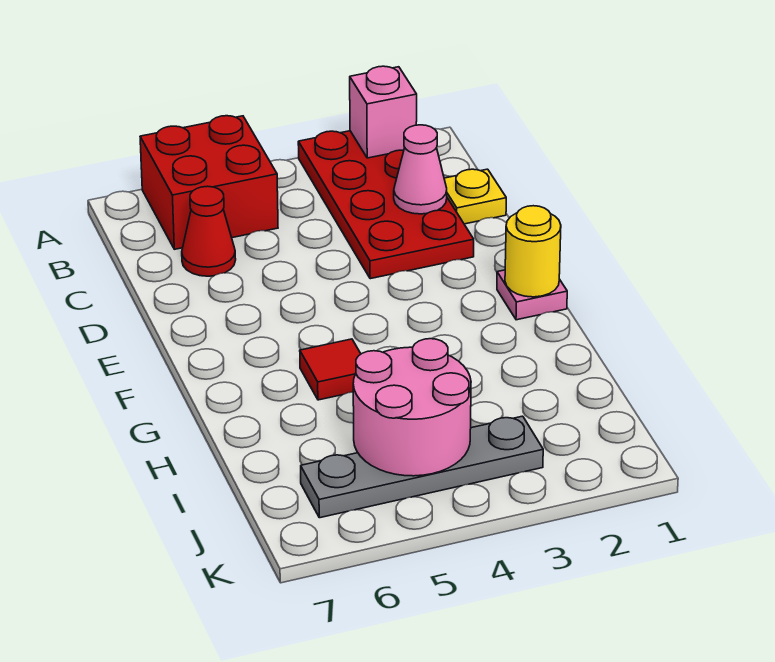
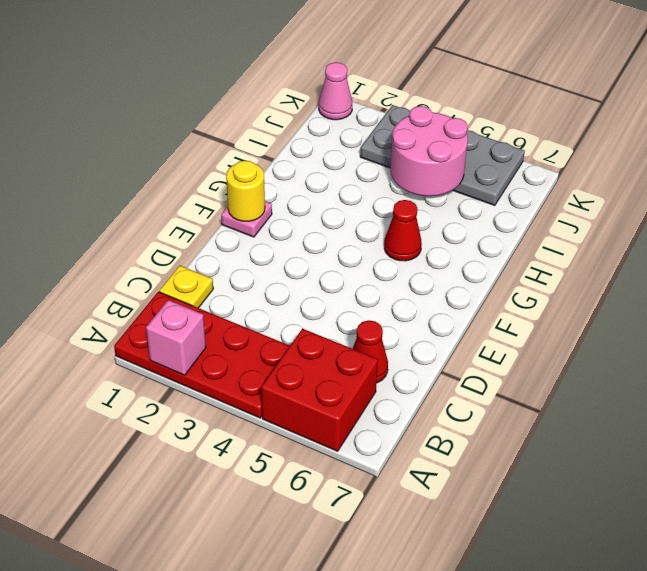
red 2x4 plate [298,131,474,279] -> red 2x4 plate turned to [114,292,290,418]
pink 1x1 cone [394,125,447,214] -> pink 1x1 cone moved to [319,62,352,120]
red 1x1 tile [300,339,361,400] -> red 1x1 cone [384,200,422,261]
grey 1x4 plate [301,416,543,518] -> grey 2x4 plate [360,105,525,206]

